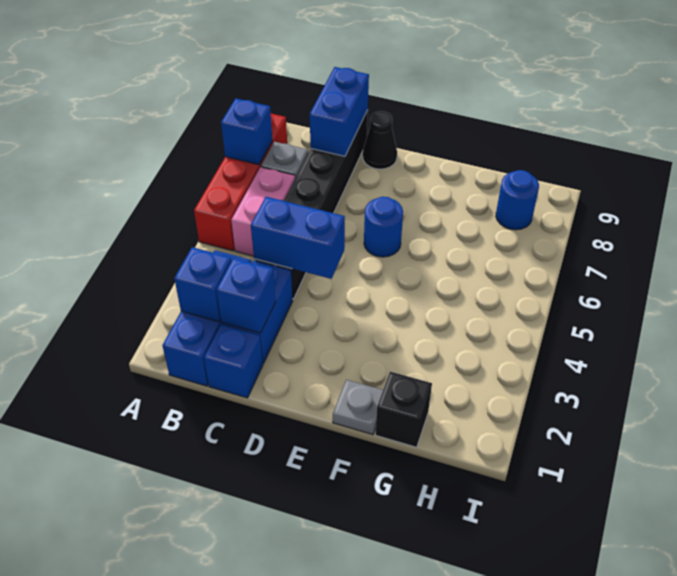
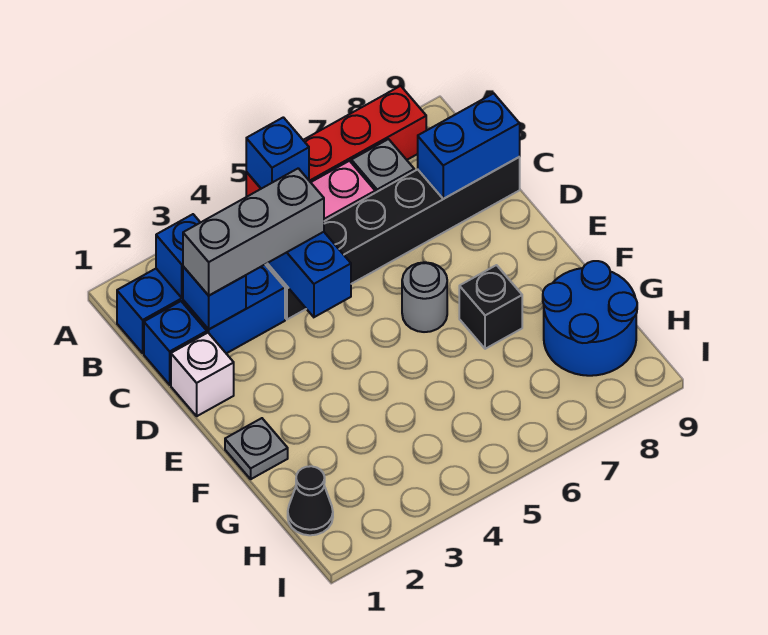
blue 1x1 brick [221,98,273,165] -> blue 1x1 brick moved to [246,117,309,189]
none -> grey 1x3 brick [183,168,324,296]
none -> white 1x1 brick [171,333,234,416]
black 1x1 cone [363,111,397,169] -> black 1x1 cone moved to [288,466,333,535]
blue 1x1 round brick [364,197,403,257] -> grey 1x1 round brick [402,262,447,332]
black 1x1 brick [375,372,432,447] -> black 1x1 brick moved to [459,265,522,349]
blue 1x1 round brick [496,170,539,230] -> blue 2x2 round brick [543,261,637,376]

